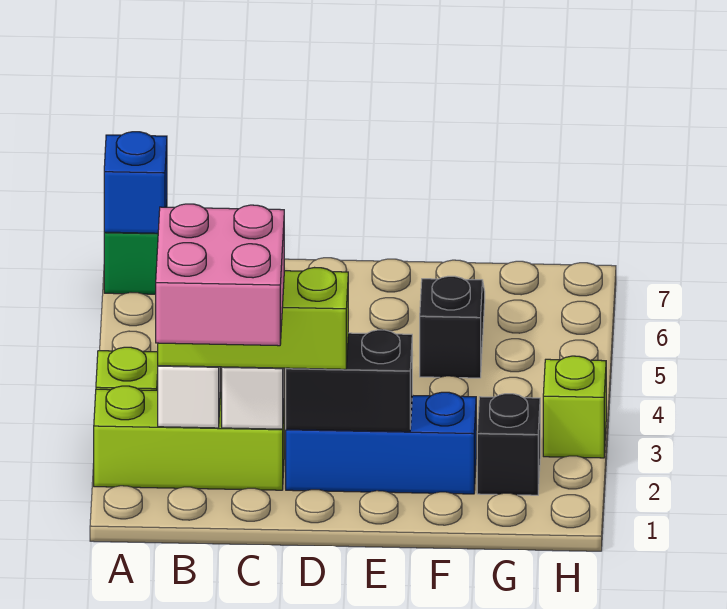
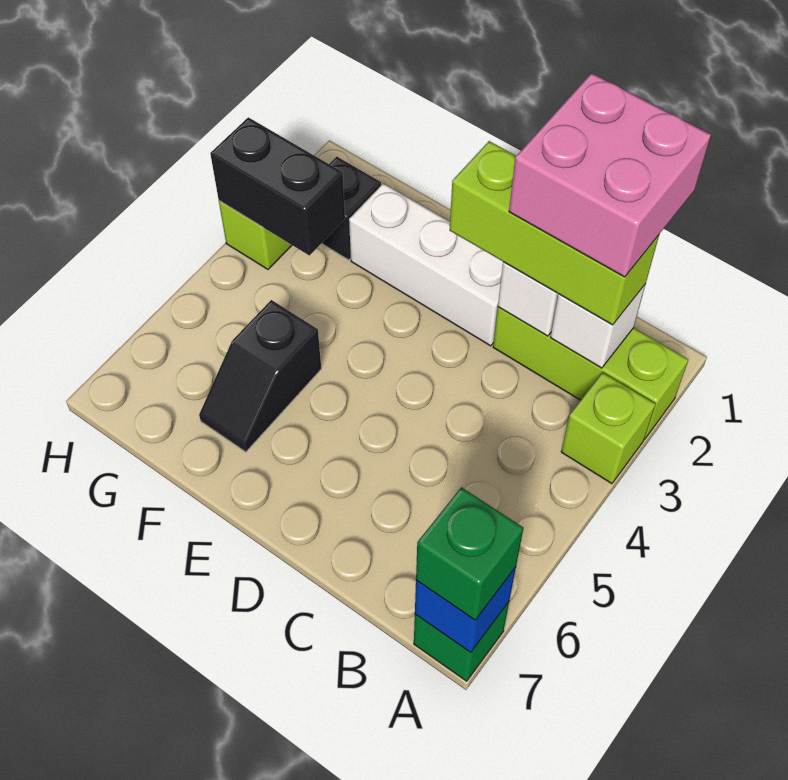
none -> green 1x1 brick [416,487,523,620]
blue 1x3 brick [286,392,476,494] -> white 1x3 brick [349,183,503,346]
black 1x2 brick [286,330,412,432] -> black 1x2 brick moved to [210,117,345,255]

